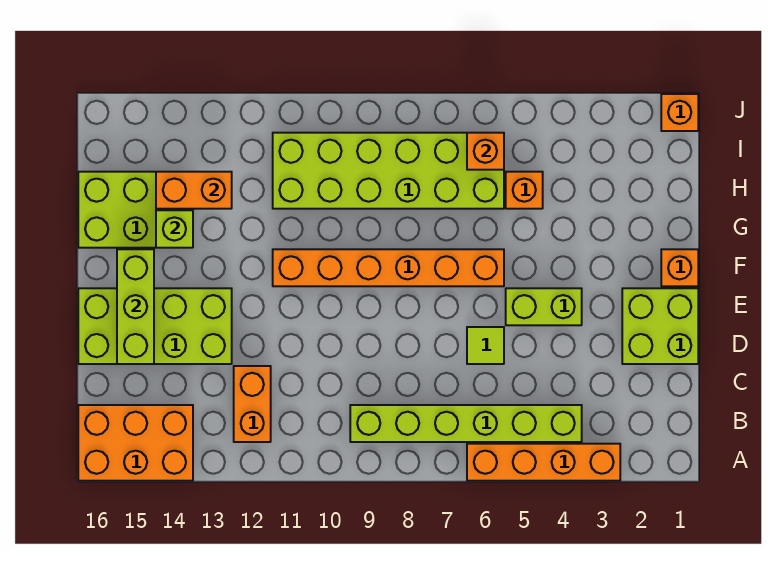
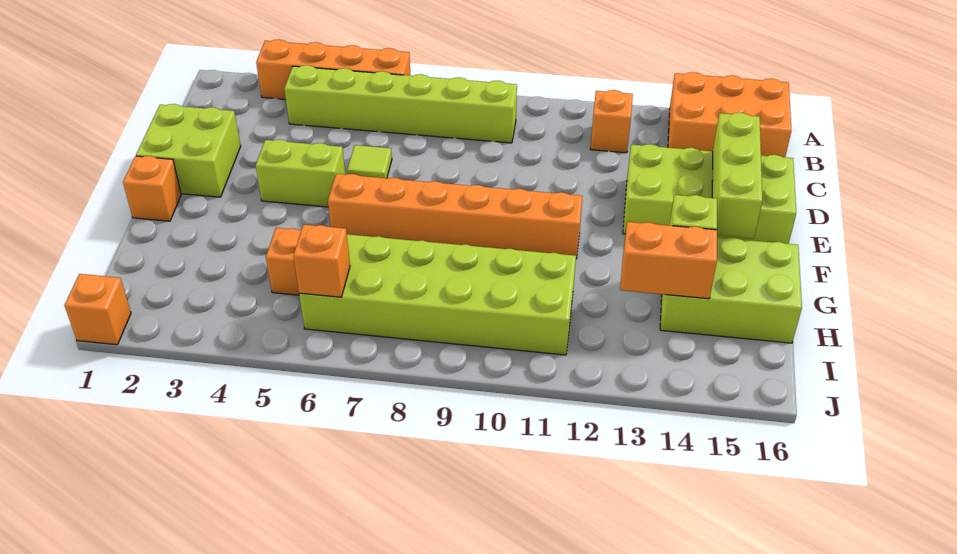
orange 1x2 brick [234,366,271,442] -> orange 1x1 brick [590,90,633,153]

